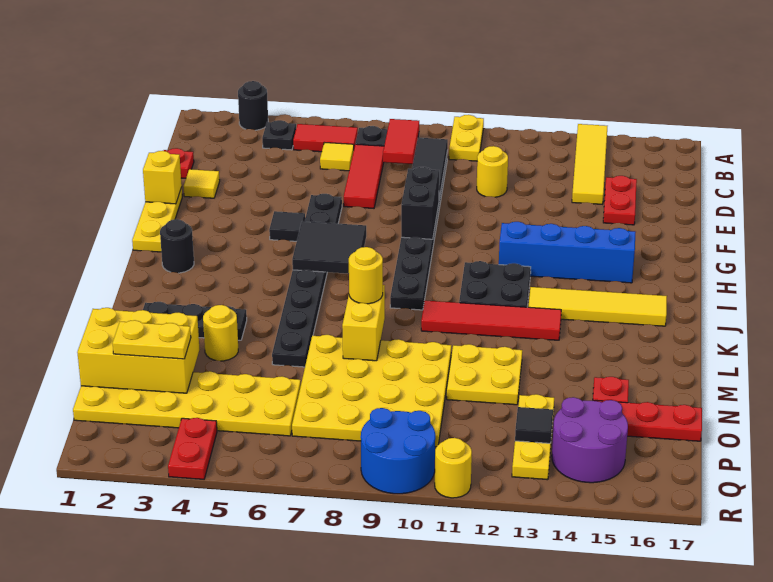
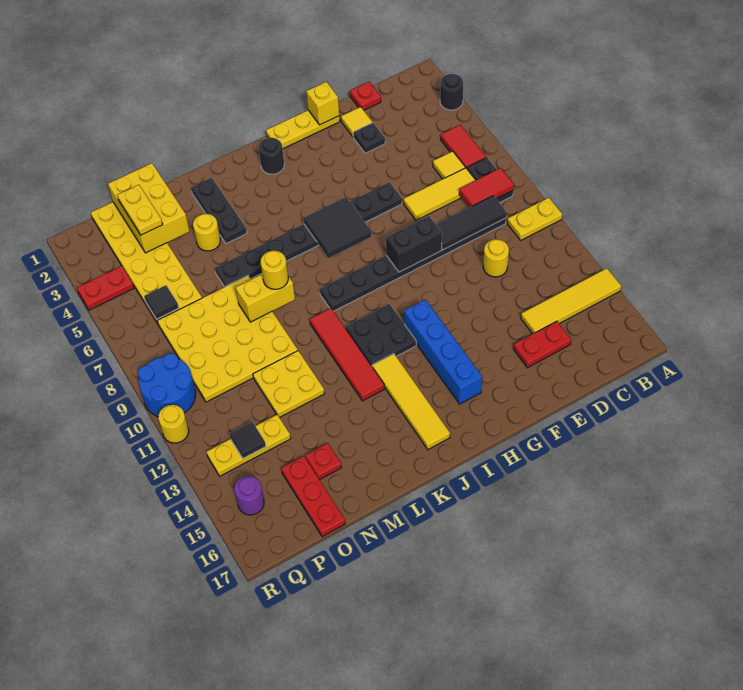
black 1x1 plate [262,120,296,150] -> black 1x1 plate moved to [353,123,385,153]
red 1x3 tile [344,144,384,208] -> yellow 1x3 tile [404,168,475,220]
black 1x1 tile [269,211,305,241] -> black 1x1 tile moved to [144,286,179,319]
purple 2x2 round brick [552,397,628,483] -> purple 1x1 round brick [234,476,264,515]

